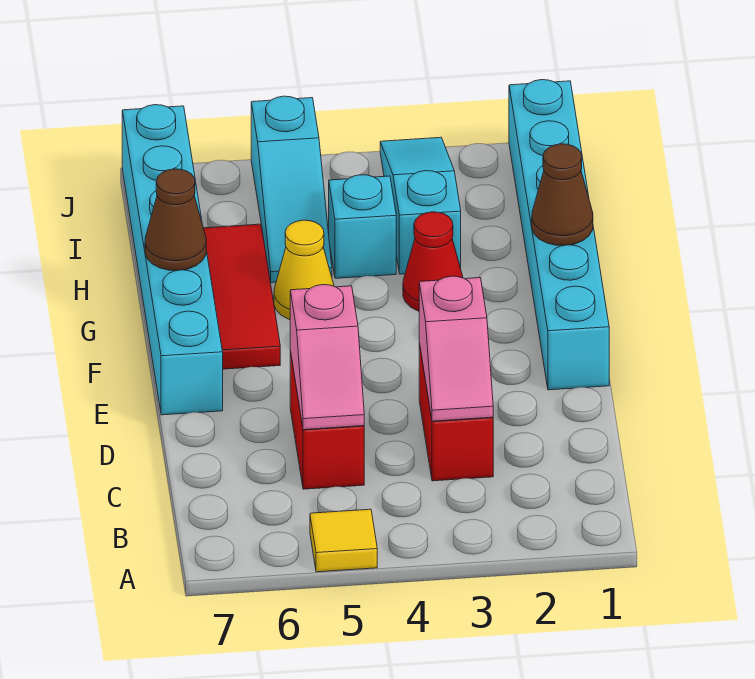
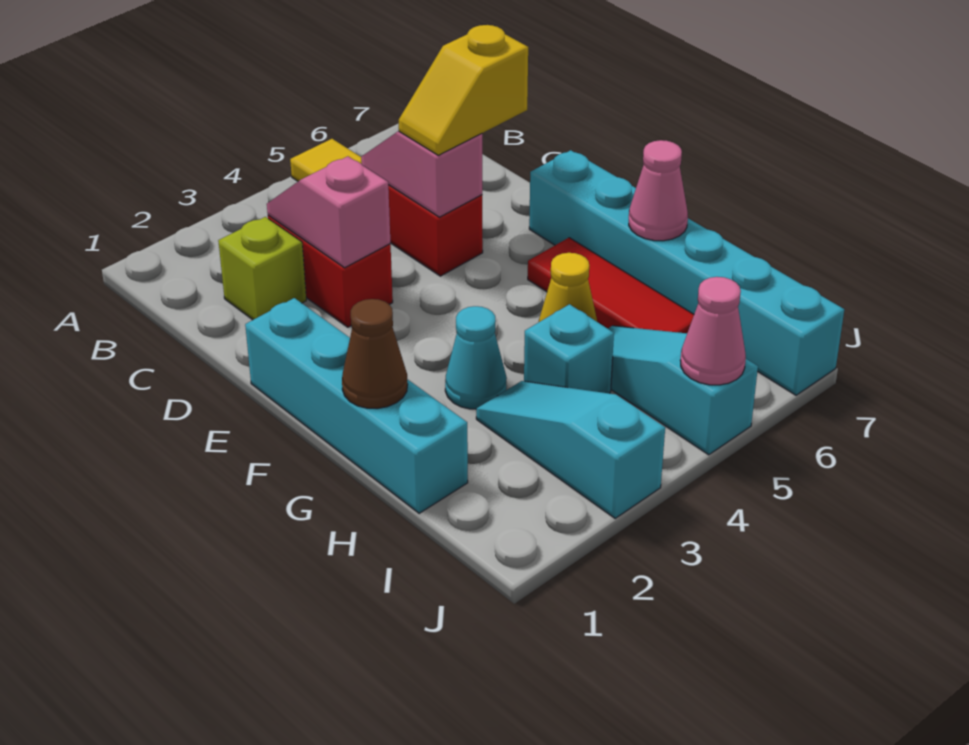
none -> lime 1x1 brick [218,217,306,320]
none -> yellow 1x2 slope [399,25,528,155]
cyan 1x6 brick [509,80,609,390] -> cyan 1x4 brick [245,298,468,513]
red 1x1 cone [403,212,463,311] -> cyan 1x1 cone [445,306,507,409]
brown 1x1 cone [145,169,206,271] -> pink 1x1 cone [629,140,688,241]
cyan 1x3 slope [380,137,461,274] -> cyan 1x3 slope turned to [476,381,665,518]
none -> pink 1x1 cone [680,277,746,385]

